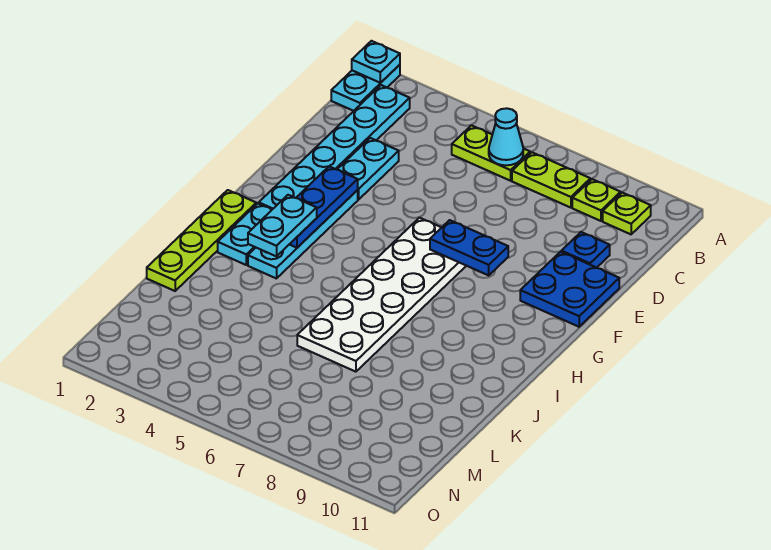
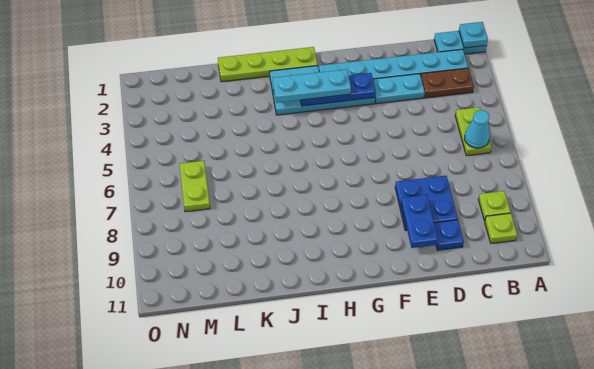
none -> brown 1x2 plate [421,68,474,98]
lime 1x2 plate [512,152,590,208] -> lime 1x2 plate moved to [180,161,210,212]
blue 2x2 plate [520,252,619,327] -> blue 2x2 plate moved to [395,176,458,231]
white 2x6 plate [297,218,466,372] -> none
blue 1x2 plate [430,220,508,275] -> blue 1x2 plate moved to [401,195,438,248]
cyan 1x2 plate [248,195,317,256] -> cyan 1x3 plate [273,69,351,103]

